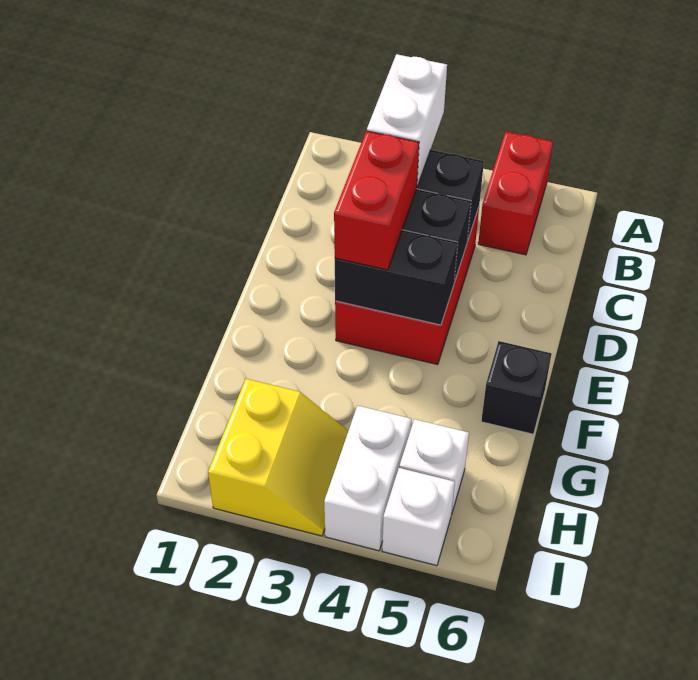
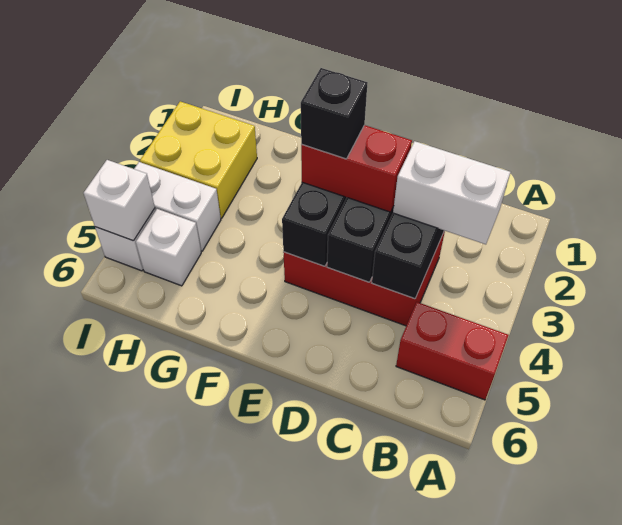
black 1x1 brick [481,341,552,434] -> black 1x1 brick moved to [301,68,367,159]
yellow 2x2 slope [208,379,348,536] -> yellow 2x2 brick [140,101,257,218]
none -> white 1x1 brick [84,160,155,241]

